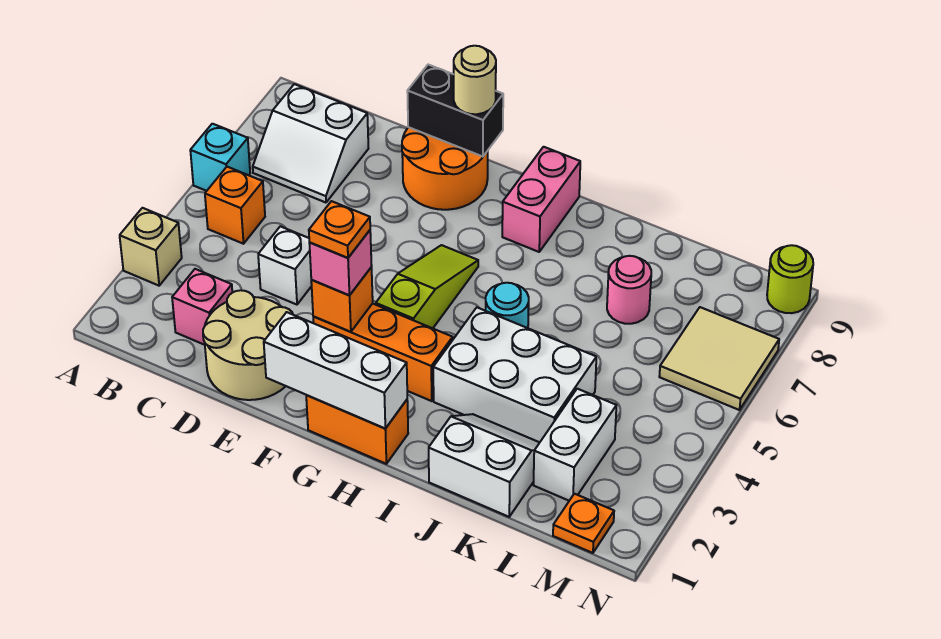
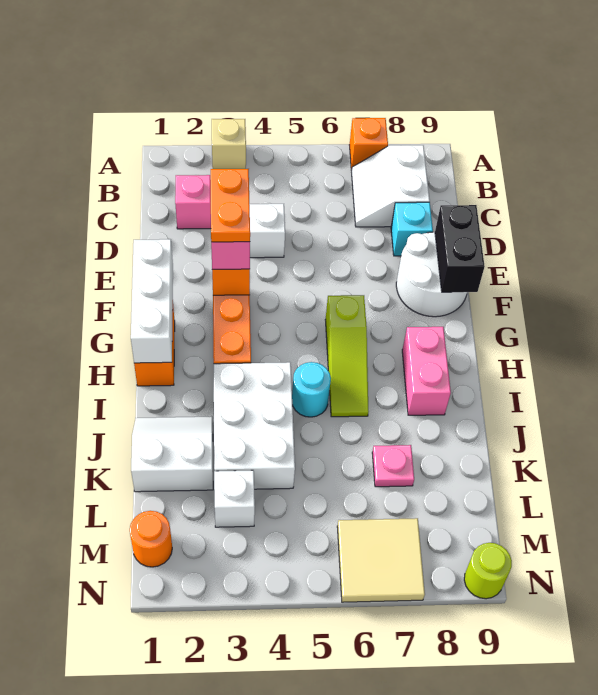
cyan 1x1 brick [190,124,250,191] -> cyan 1x1 brick moved to [391,202,433,256]
orange 1x1 brick [205,167,265,244] -> orange 1x1 brick moved to [349,118,388,169]
tan 2x2 round brick [203,290,293,400] -> none
orange 2x2 round brick [402,127,488,210] -> white 2x2 round brick [396,232,467,317]
orange 1x1 plate [309,201,370,258] -> orange 1x2 plate [210,169,250,242]
tan 1x1 round brick [454,46,496,114] -> none
lime 1x3 slope [376,245,478,328] -> lime 1x3 slope turned to [325,295,369,417]
pink 1x2 brick [502,147,580,252] -> pink 1x2 brick turned to [402,327,451,415]
white 2x2 slope [429,414,540,517] -> white 2x2 slope turned to [131,417,213,492]
pink 1x1 round brick [607,256,651,324] -> pink 1x1 plate [372,445,414,487]
white 1x2 brick [534,389,616,501] -> white 1x1 brick [214,470,255,527]
orange 1x1 plate [553,494,614,553] -> orange 1x1 round brick [130,511,172,567]

